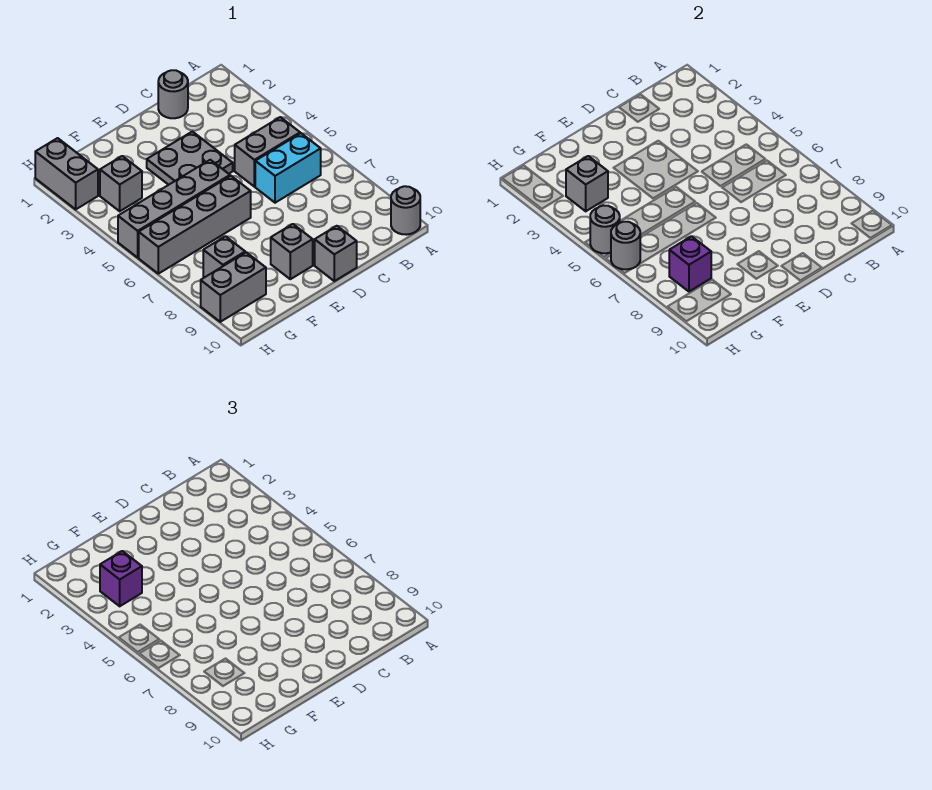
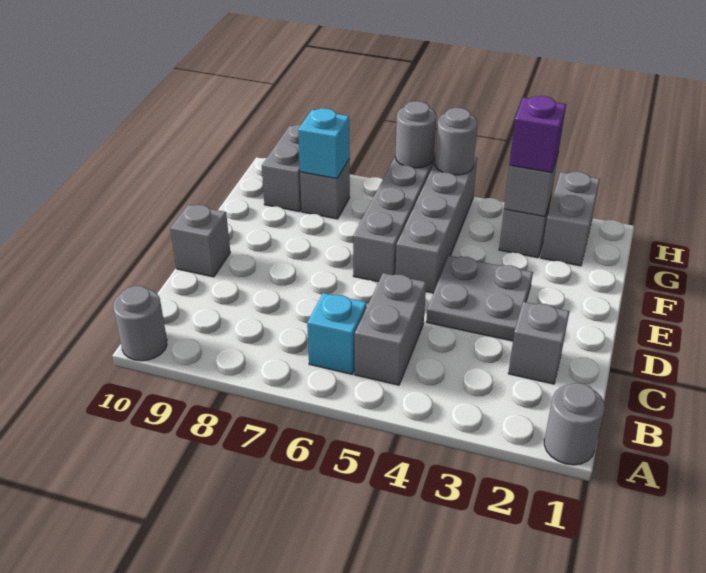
cyan 1x2 brick [255,133,321,203] -> cyan 1x1 brick [307,293,367,374]
grey 1x1 round brick [158,70,188,118] -> grey 1x1 round brick moved to [544,383,605,465]
grey 1x1 brick [271,224,313,279] -> grey 1x1 brick moved to [508,302,570,384]
purple 1x1 brick [669,236,711,292] -> cyan 1x1 brick [298,108,350,179]
grey 1x2 brick [35,138,98,209] -> grey 1x2 brick turned to [541,172,600,266]

